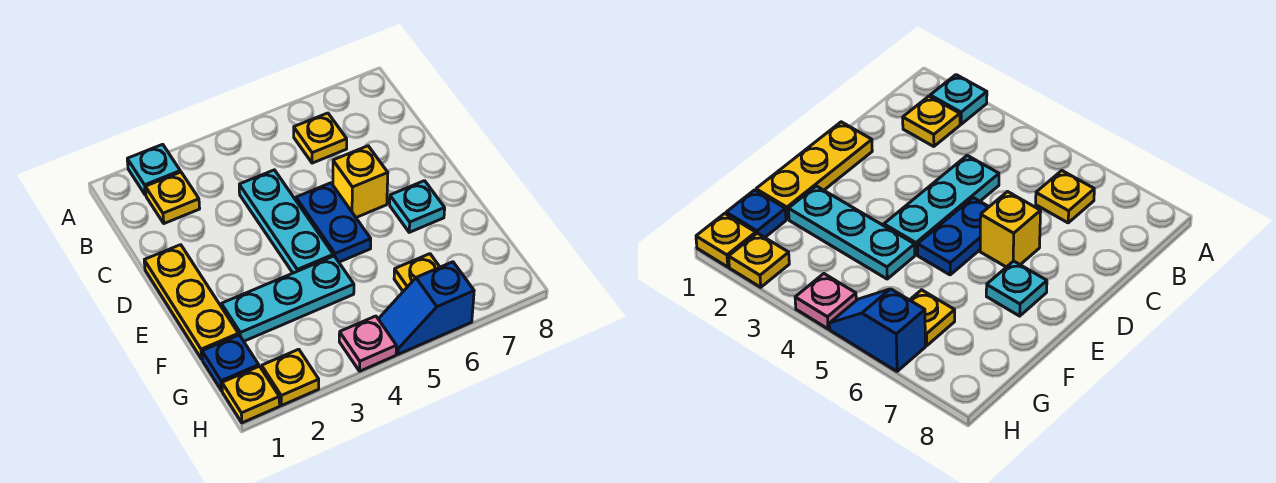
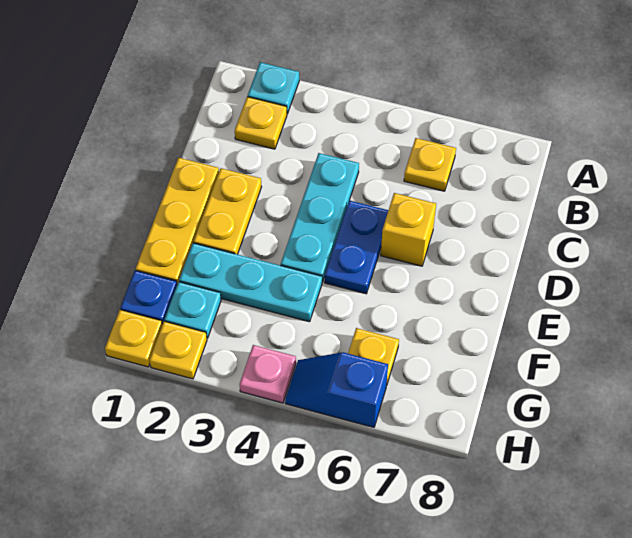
none -> yellow 1x2 plate [194,168,261,254]
cyan 1x1 plate [390,181,445,232] -> cyan 1x1 plate moved to [165,282,221,338]

